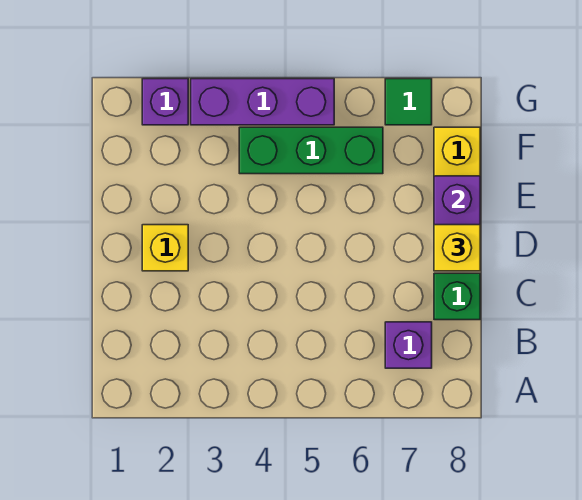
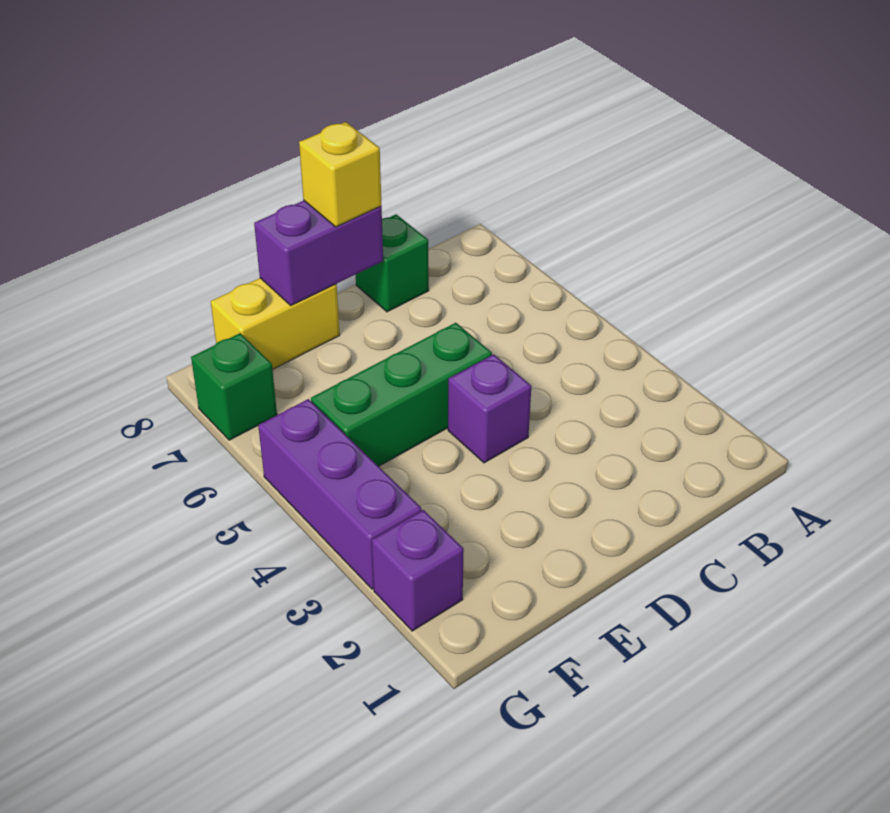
purple 1x1 brick [385,322,432,368] -> purple 1x1 brick moved to [448,354,531,463]
yellow 1x1 brick [142,225,188,271] -> none
green 1x3 brick [239,127,383,174] -> green 1x3 brick turned to [311,323,492,466]
green 1x1 tile [385,79,432,125] -> green 1x1 brick [191,333,277,440]

